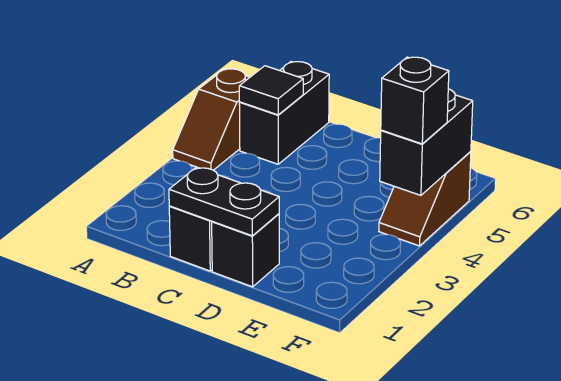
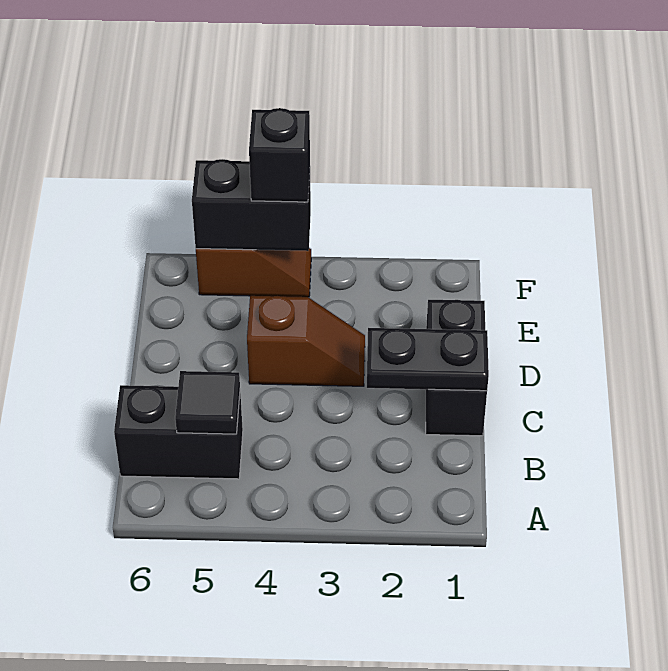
brown 1x2 slope [173,69,250,170] -> brown 1x2 slope moved to [247,296,365,386]
black 1x2 plate [169,167,279,236] -> black 1x2 plate turned to [367,328,489,391]

